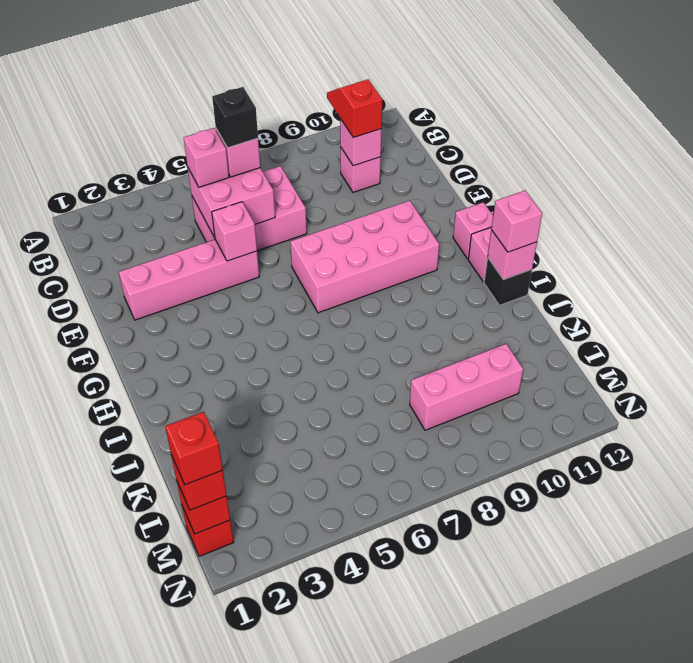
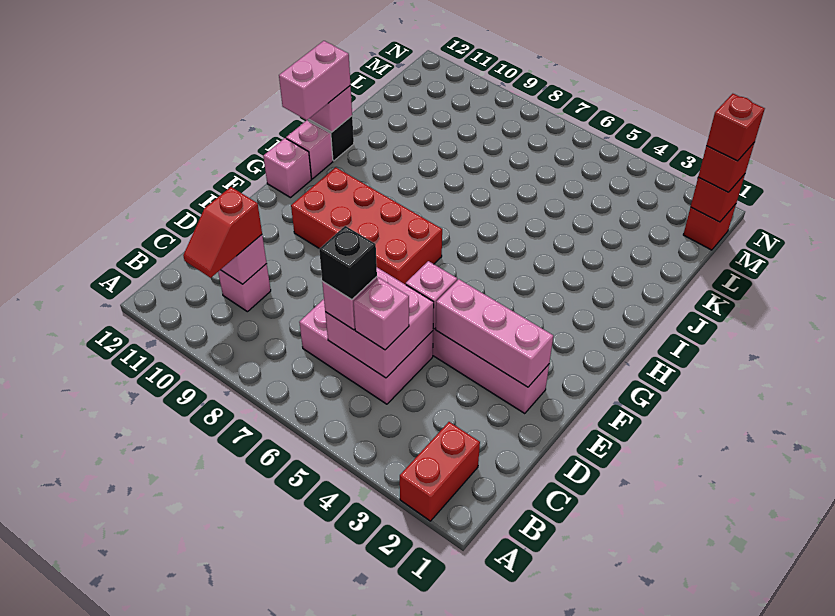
none -> red 1x2 brick [400,422,480,521]
pink 2x4 brick [290,200,439,313] -> red 2x4 brick [291,167,442,285]
pink 1x1 brick [491,191,542,252] -> pink 1x2 brick [279,41,350,120]
pink 1x3 brick [410,344,523,430] -> pink 1x3 brick moved to [436,279,553,387]

